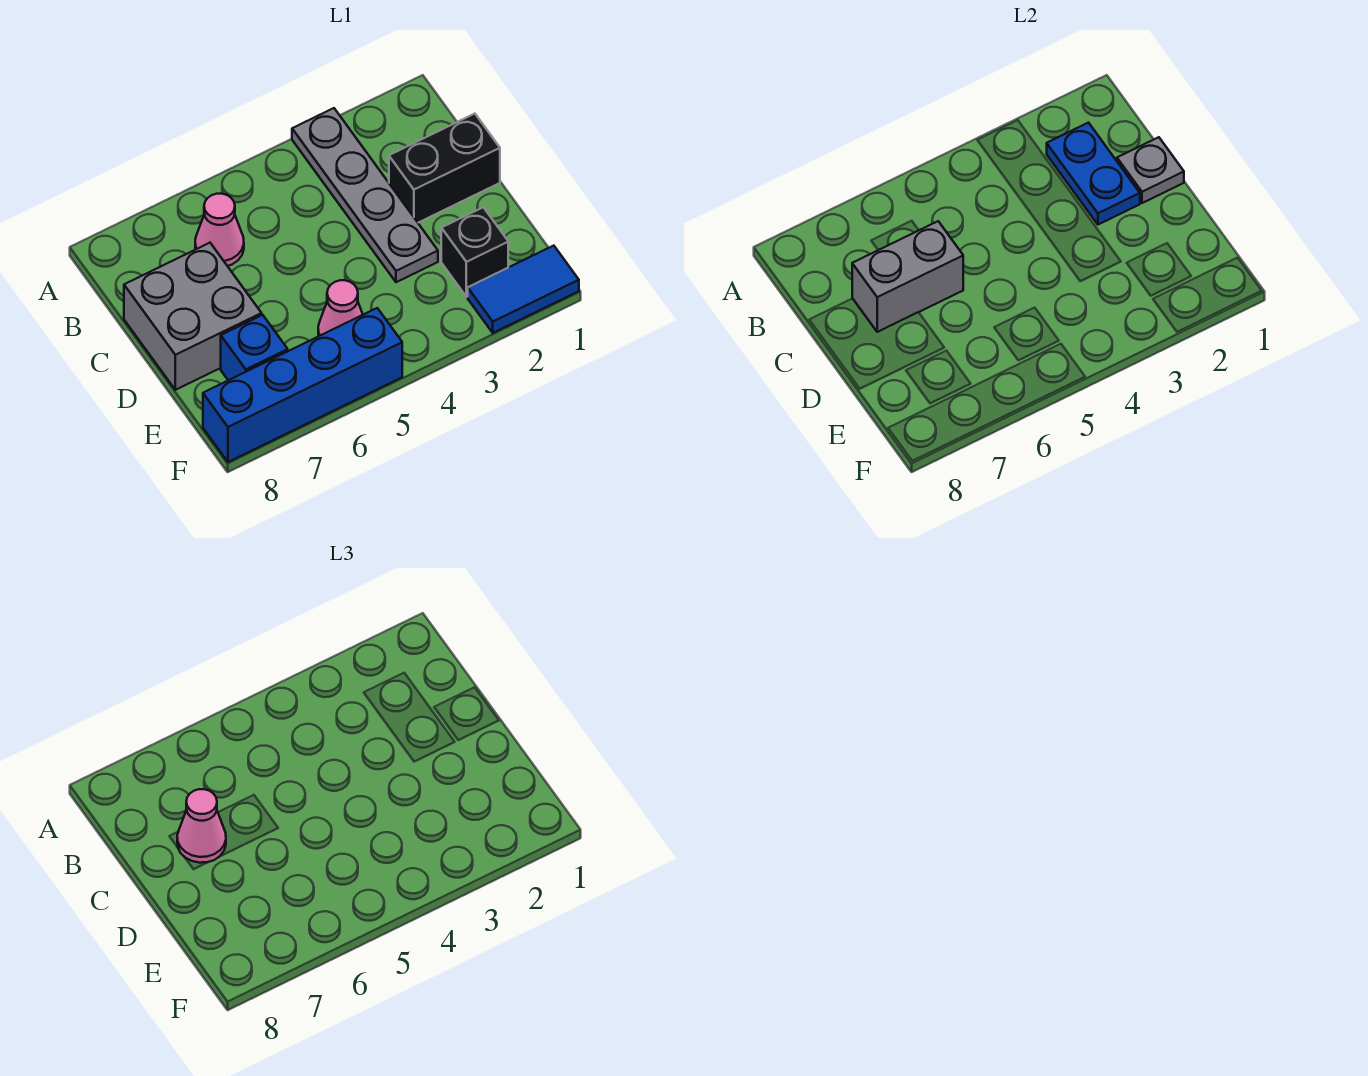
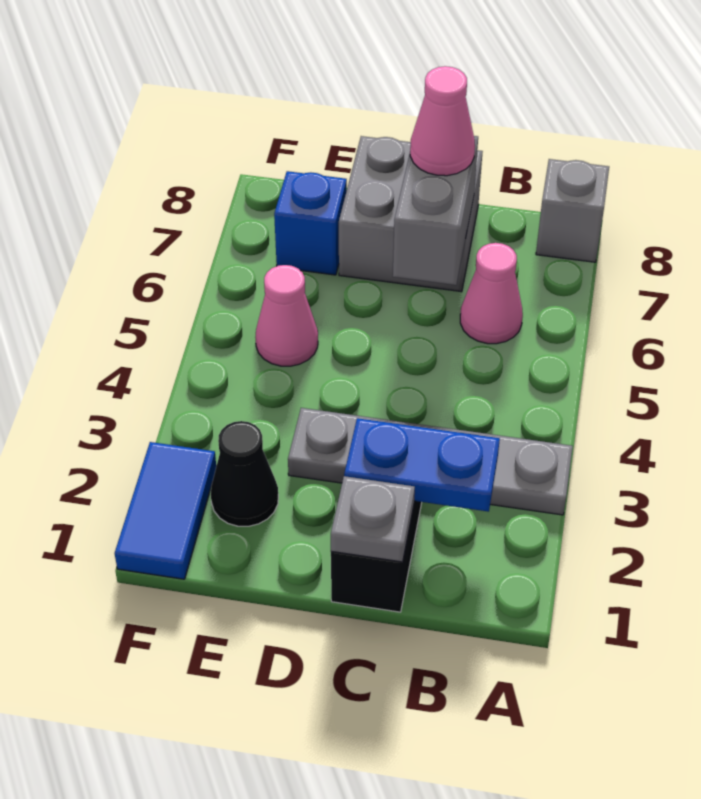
none -> grey 1x1 brick [536,159,609,262]
black 1x1 brick [441,207,508,297] -> black 1x1 cone [211,421,278,526]
blue 1x4 brick [203,308,402,462] -> none

